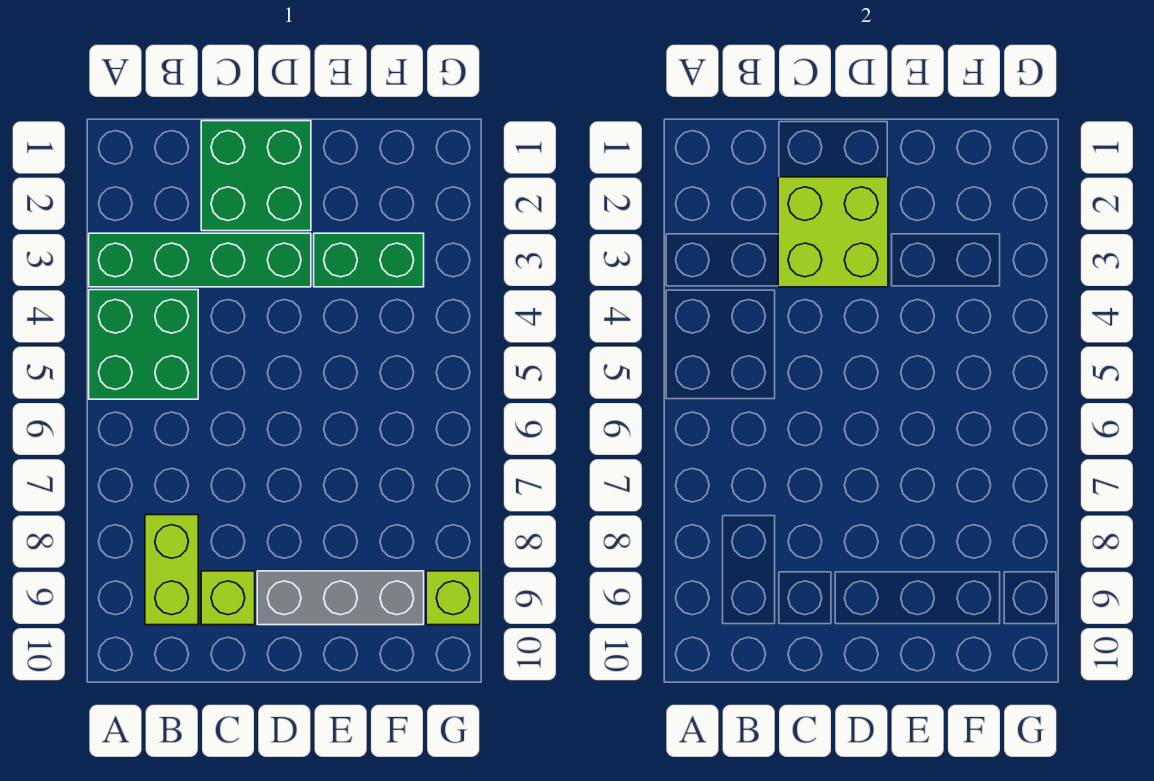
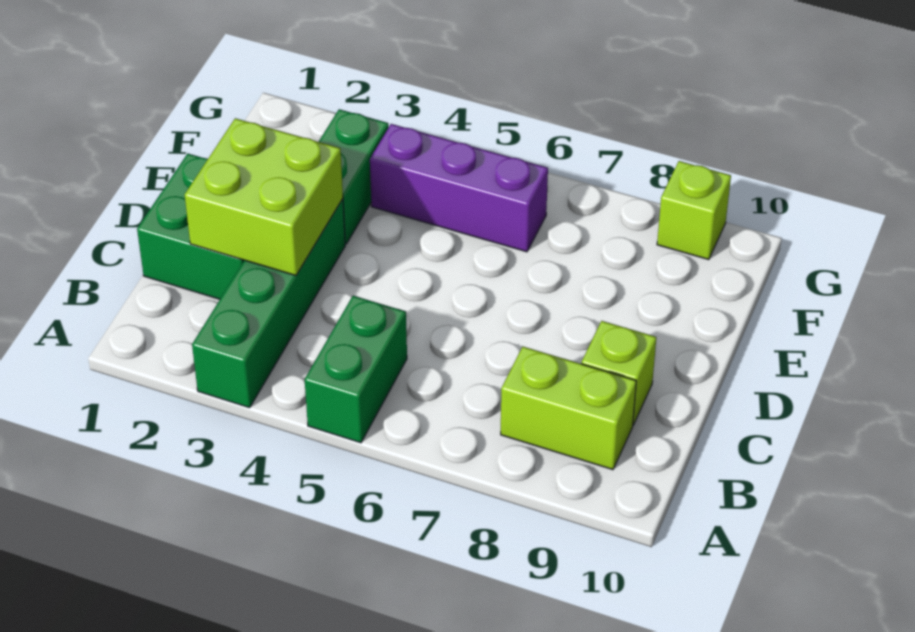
green 2x2 brick [89,290,198,399] -> green 1x2 brick [305,296,407,443]
grey 1x3 brick [257,571,424,625] -> none
none -> purple 1x3 brick [370,124,548,252]

